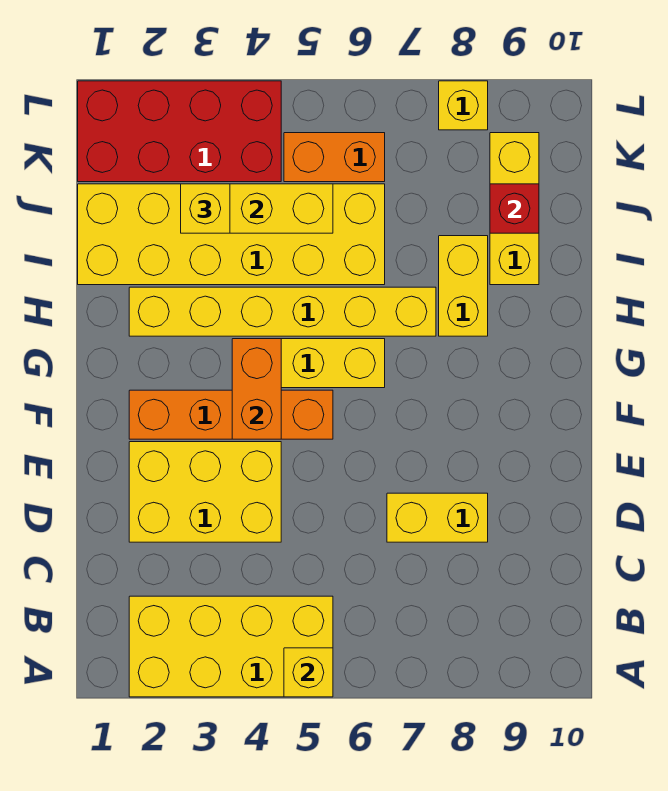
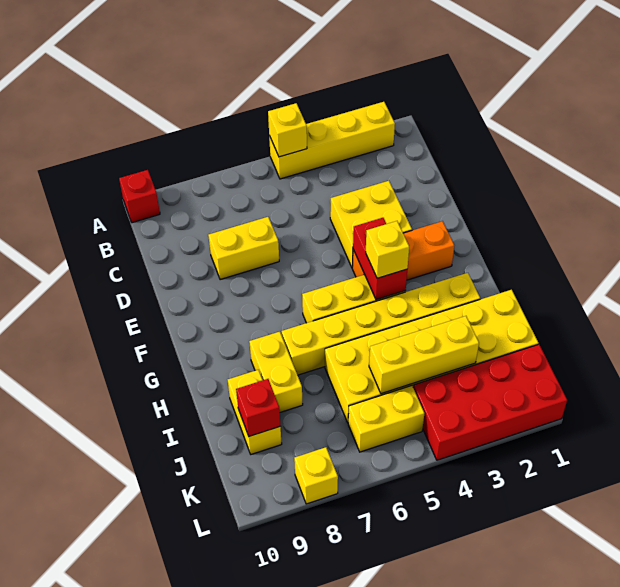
yellow 2x4 brick [129,596,333,697] -> yellow 1x4 brick [269,102,395,179]
none -> red 1x1 brick [119,170,160,223]
yellow 2x3 brick [129,442,281,542] -> yellow 2x2 brick [330,181,412,267]
orange 1x4 brick [129,390,333,439] -> orange 1x3 brick [352,221,454,280]
orange 1x2 brick [232,339,281,439] -> red 1x2 brick [353,217,407,300]
yellow 1x3 brick [490,133,539,285] -> yellow 1x2 brick [228,370,282,454]
yellow 1x1 brick [181,184,230,233] -> yellow 1x1 brick moved to [366,221,409,278]
orange 1x2 brick [284,133,385,182] -> yellow 1x2 brick [348,386,424,452]

